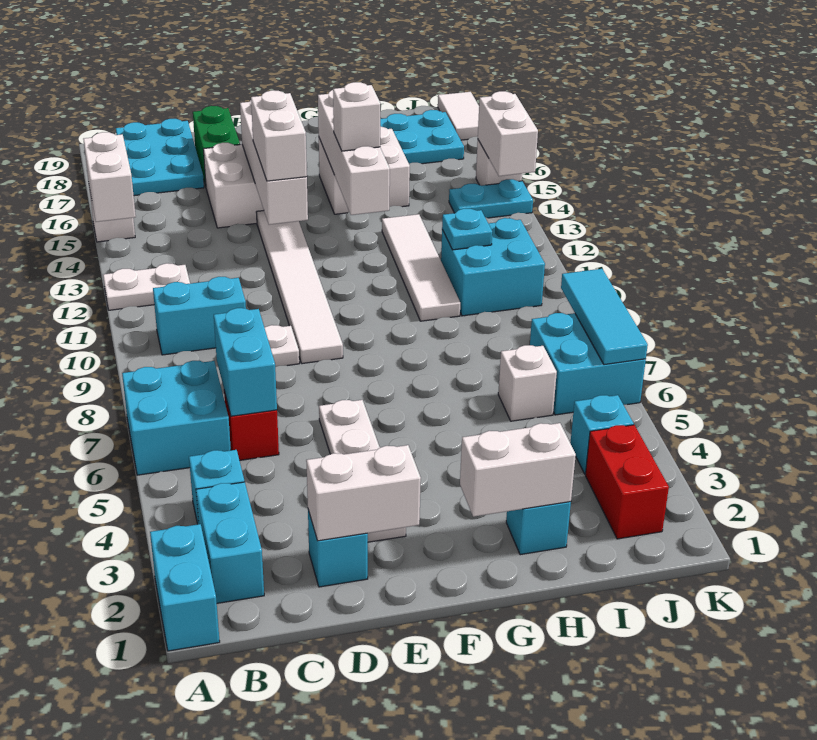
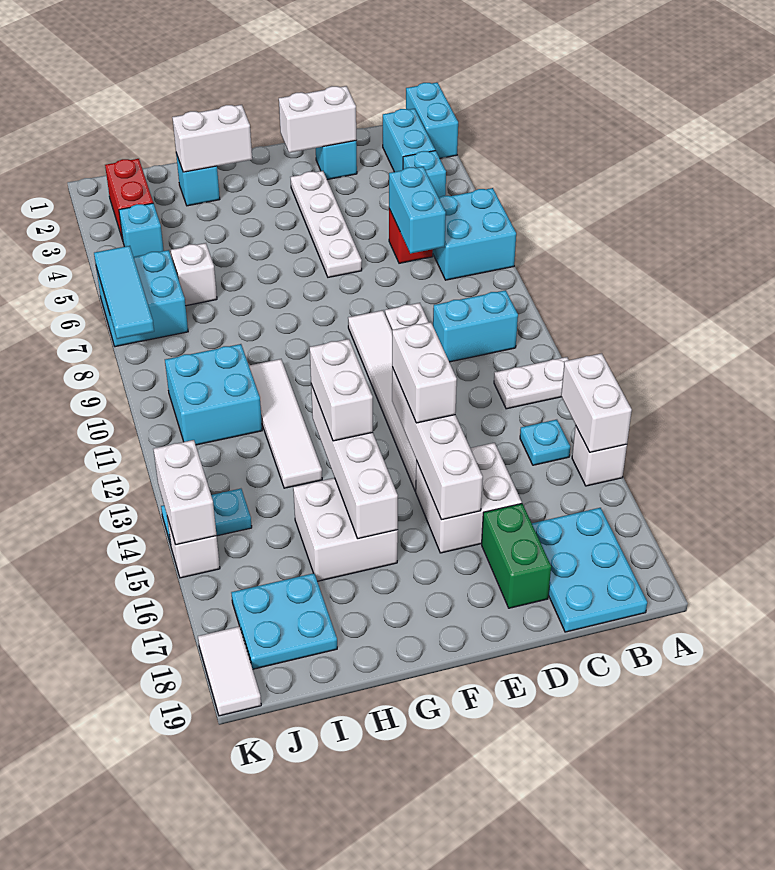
white 1x1 brick [333,82,380,151] -> white 1x2 brick [310,339,373,441]
cyan 1x1 plate [442,209,492,250] -> cyan 1x1 plate moved to [520,420,570,465]

